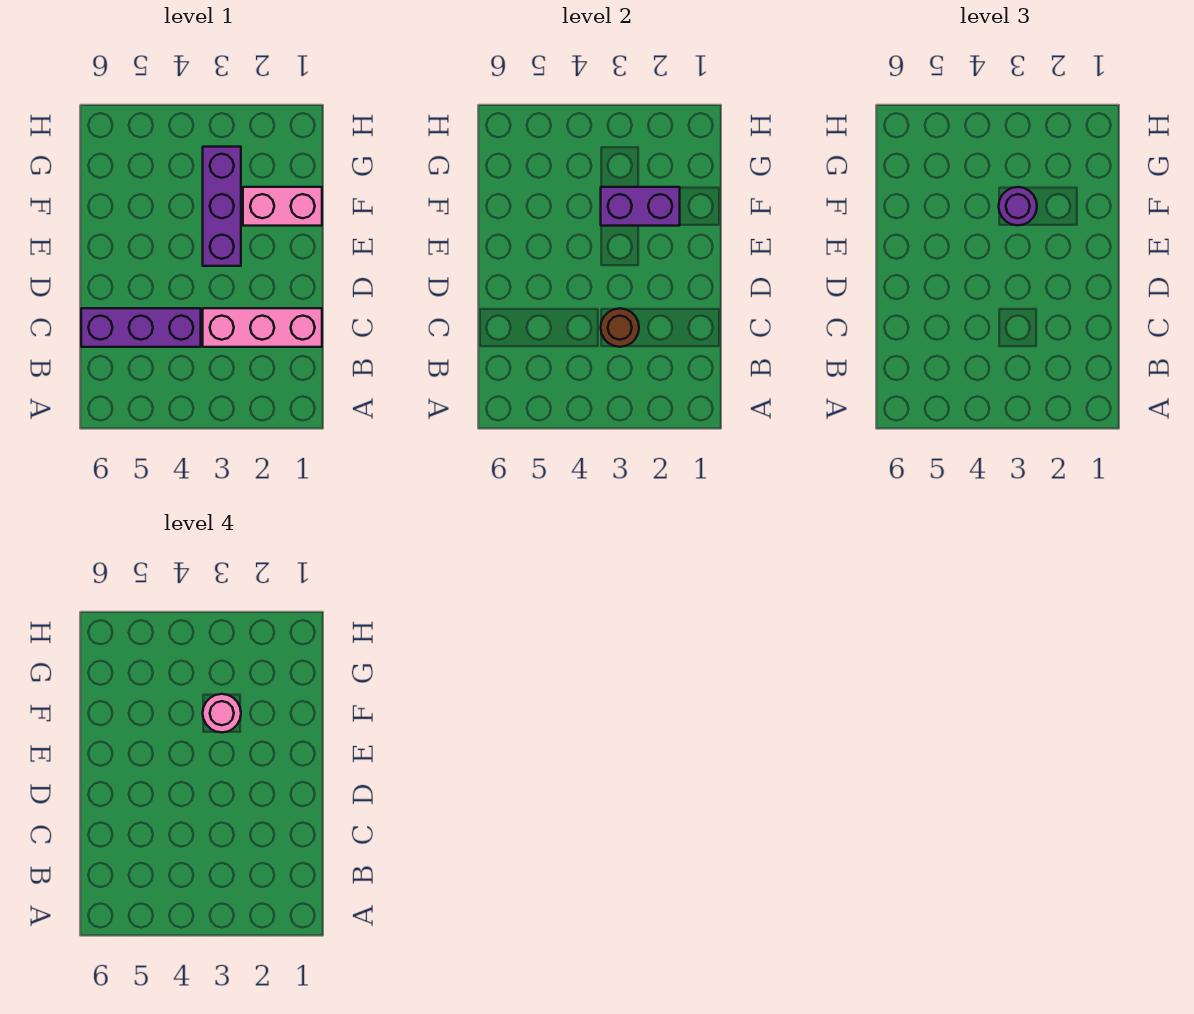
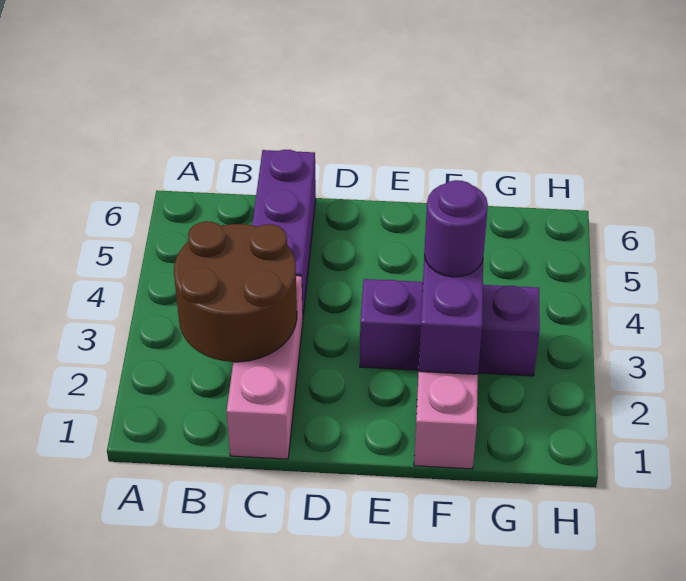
brown 1x1 round brick [601,308,639,347] -> brown 2x2 round brick [174,221,297,362]
pink 1x1 round brick [203,694,241,732] -> none

